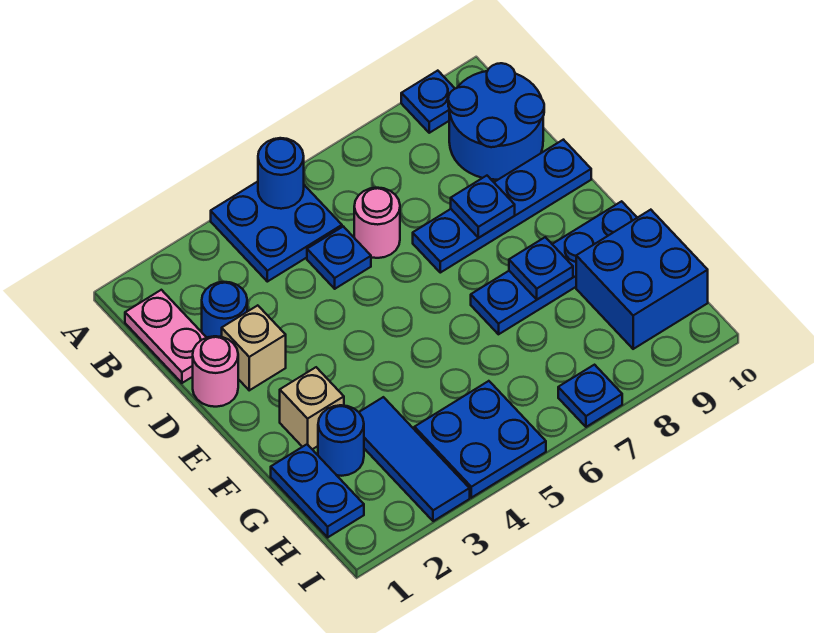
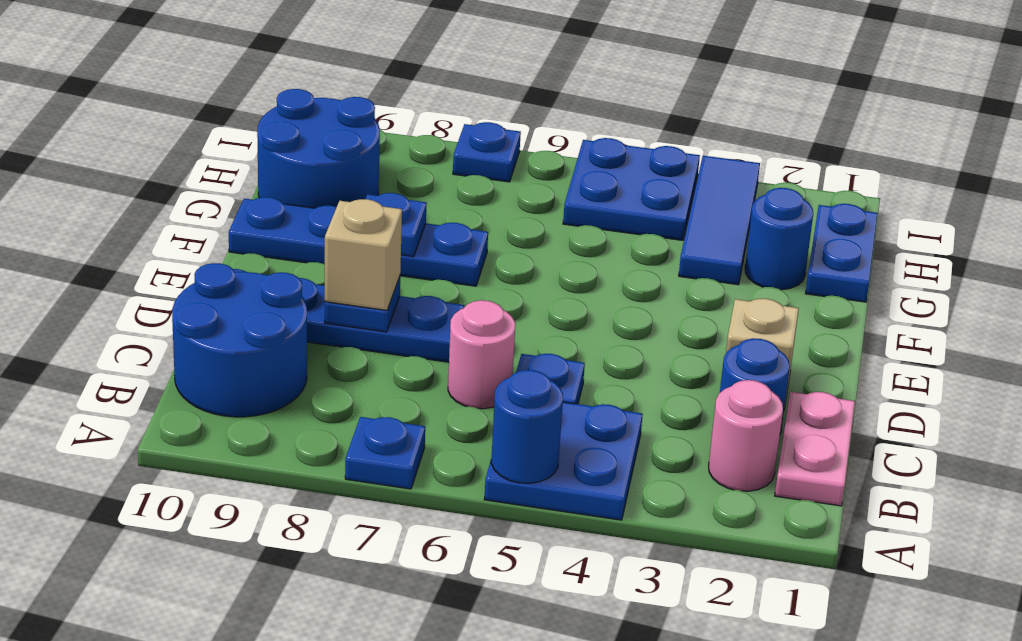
blue 1x1 plate [401,71,455,133] -> blue 1x1 plate moved to [345,417,425,489]
pink 1x1 round brick [193,336,238,407] -> pink 1x1 round brick moved to [709,380,783,491]
tan 1x1 brick [280,367,344,449] -> tan 1x1 brick moved to [325,199,402,310]
blue 2x2 brick [576,210,708,349] -> blue 2x2 round brick [257,89,380,208]

